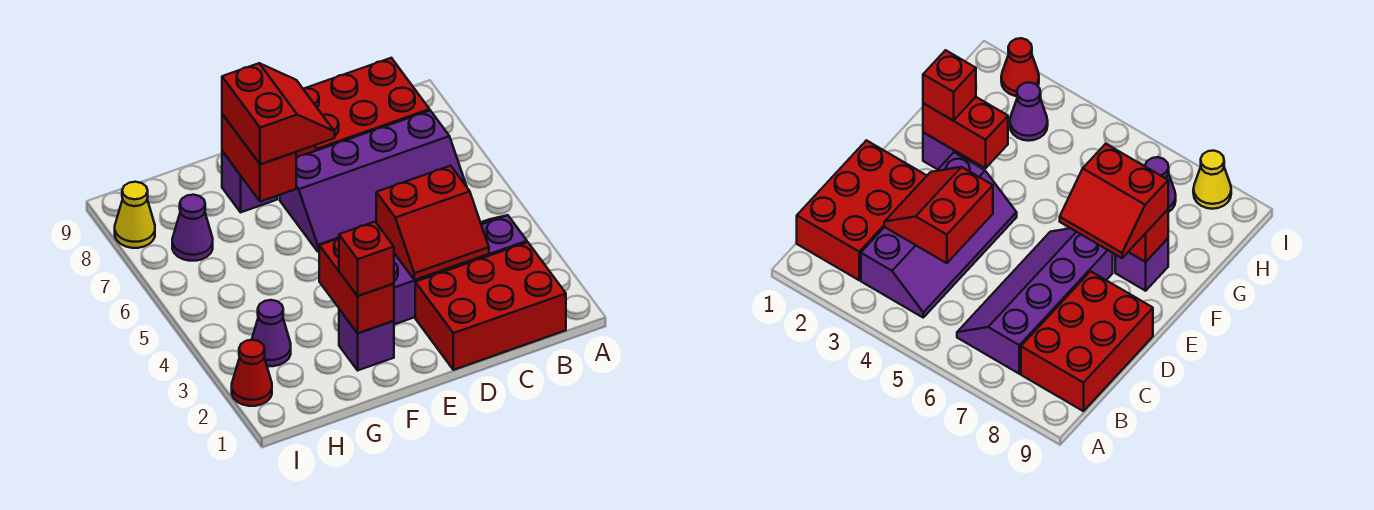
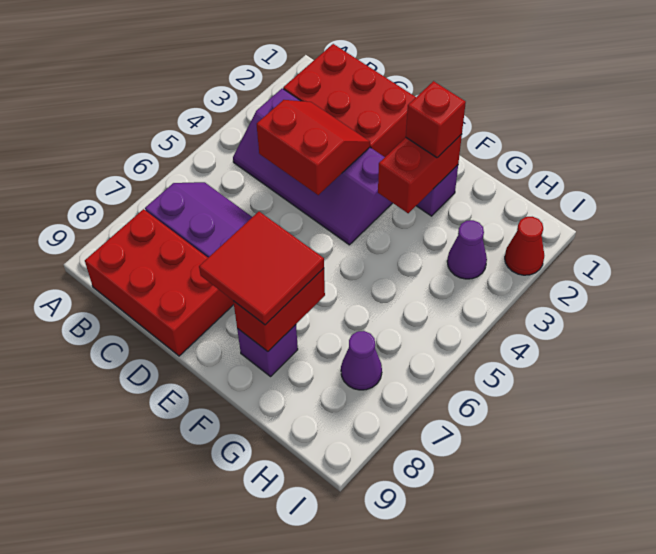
red 2x2 slope [222,63,335,164] -> red 2x2 tile [199,212,324,325]
yellow 1x1 cone [115,182,155,248] -> none

